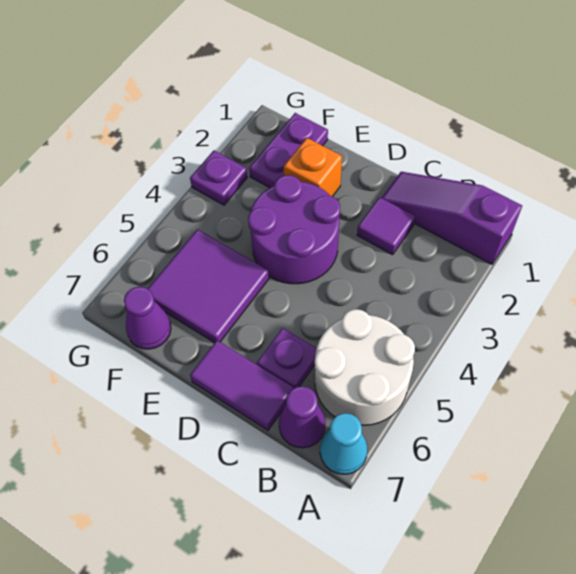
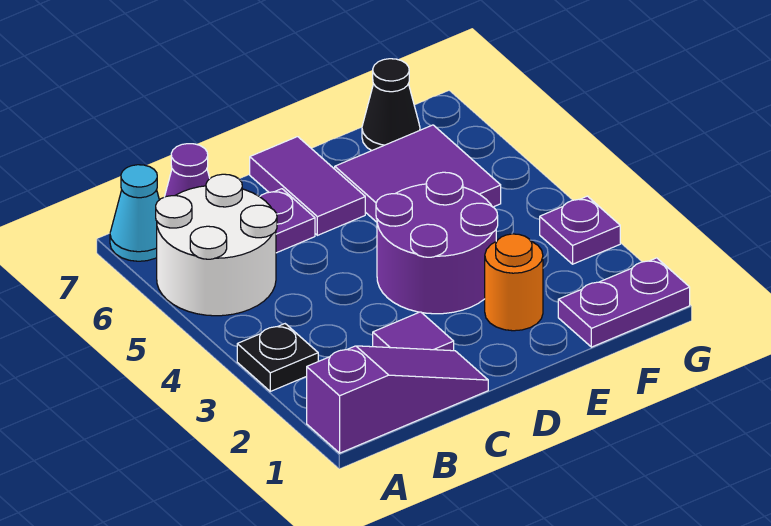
none -> black 1x1 plate [237,324,318,391]
purple 1x2 tile [190,340,294,430] -> purple 1x2 tile turned to [250,137,365,235]
orange 1x1 brick [284,138,342,197] -> orange 1x1 round brick [485,234,543,331]
purple 1x2 plate [249,113,328,188] -> purple 1x2 plate turned to [558,258,690,347]
purple 1x1 cone [124,287,171,349] -> black 1x1 cone [362,59,420,151]

